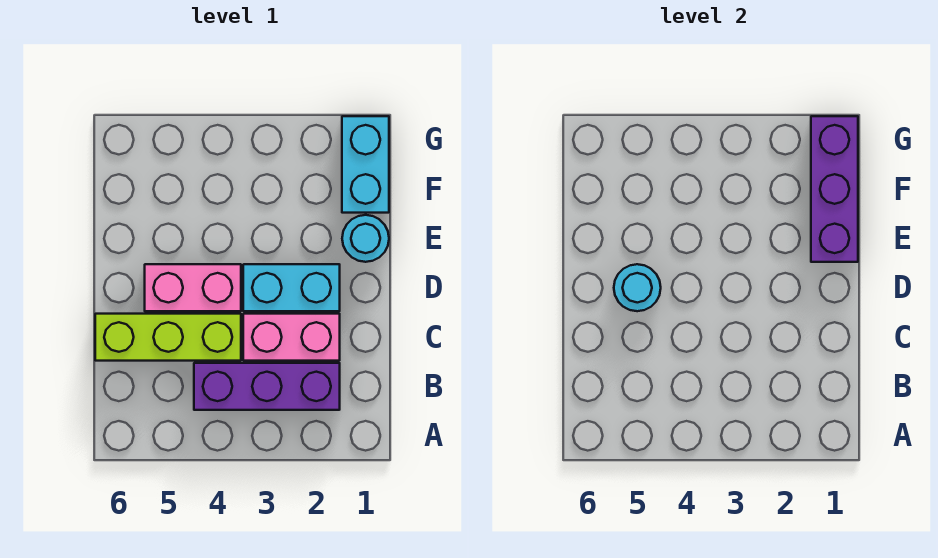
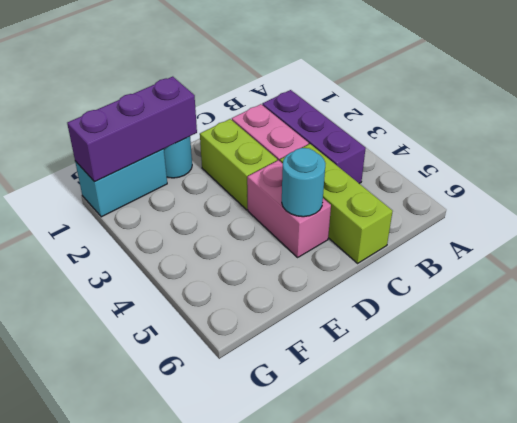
cyan 1x2 brick [243,264,340,311] -> lime 1x2 brick [200,119,277,210]

